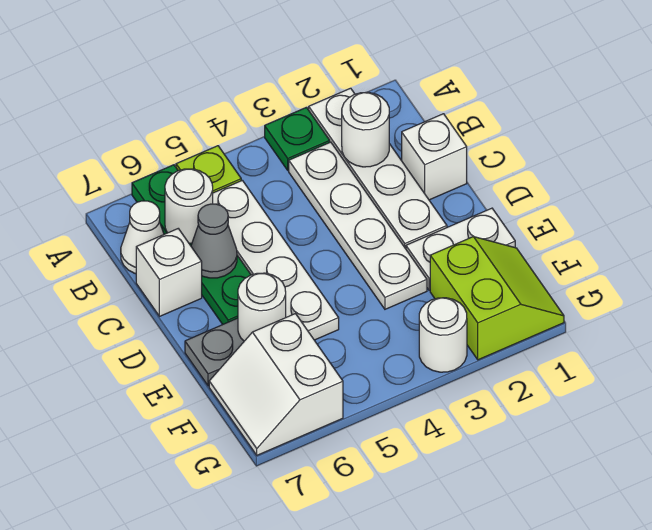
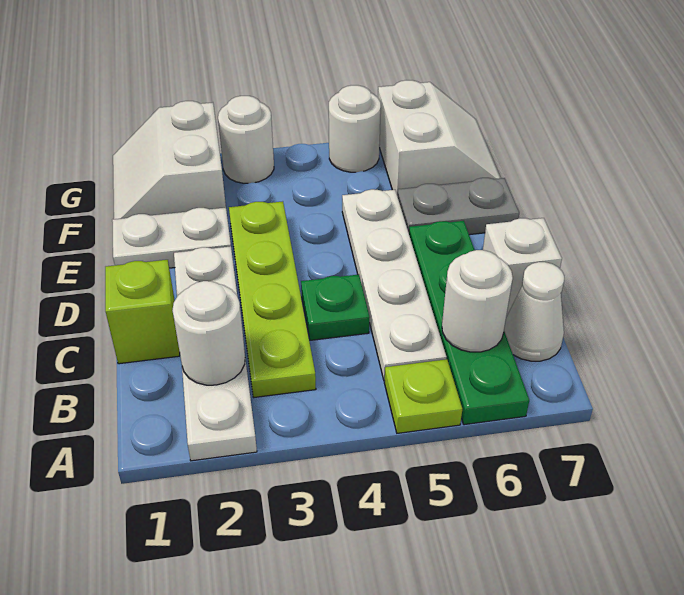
green 1x1 plate [265,107,330,170] -> green 1x1 plate moved to [301,274,370,340]
white 1x4 plate [289,142,427,309] -> lime 1x4 plate [229,201,316,397]
white 1x1 brick [402,114,467,200] -> lime 1x1 brick [105,260,180,364]
grey 1x1 cone [191,204,237,278] -> none
white 1x1 round brick [238,273,286,341] -> white 1x1 round brick moved to [329,85,381,172]
lime 2x2 slope [430,237,564,360] -> white 2x2 slope [113,101,226,219]

